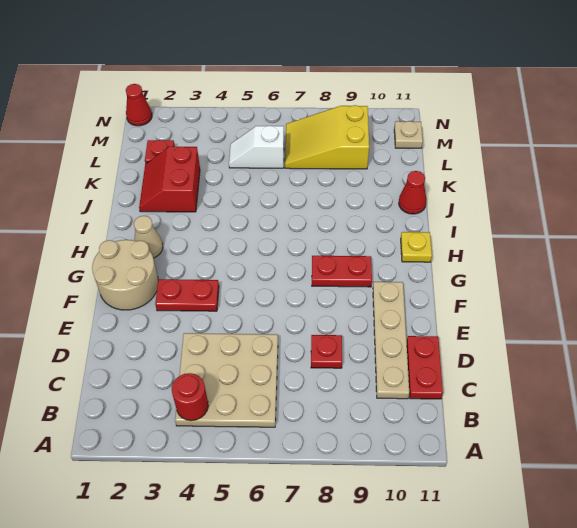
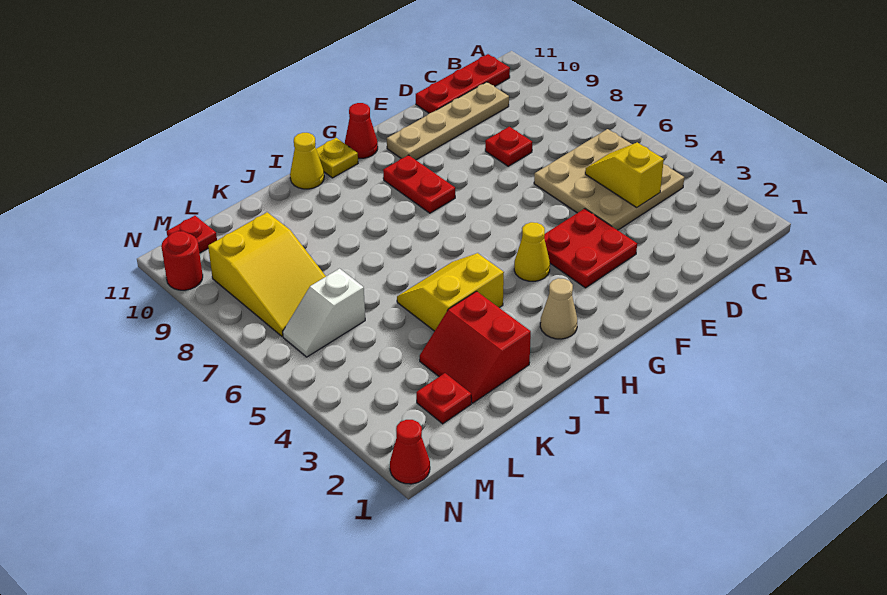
red 1x1 round brick [172,373,208,421] -> red 1x1 round brick moved to [161,231,203,290]
none -> yellow 1x2 slope [585,142,664,207]
red 1x2 plate [407,336,443,399] -> red 1x3 plate [416,54,510,113]
tan 2x2 round brick [92,240,158,310] -> none
red 1x2 plate [155,279,219,311] -> red 2x2 plate [544,209,637,288]
none -> yellow 1x1 cone [514,222,550,281]
none -> yellow 2x2 slope [397,253,504,331]
none -> yellow 1x1 cone [290,133,324,189]
red 2x2 slope [139,147,200,212] -> red 2x2 slope turned to [420,291,531,403]
red 1x1 cone [399,171,427,214] -> red 1x1 cone moved to [345,103,378,158]
white 1x2 slope [229,126,284,168] -> white 1x2 slope turned to [283,269,365,357]
tan 1x1 plate [394,121,423,148] -> red 1x1 plate [167,216,217,253]

